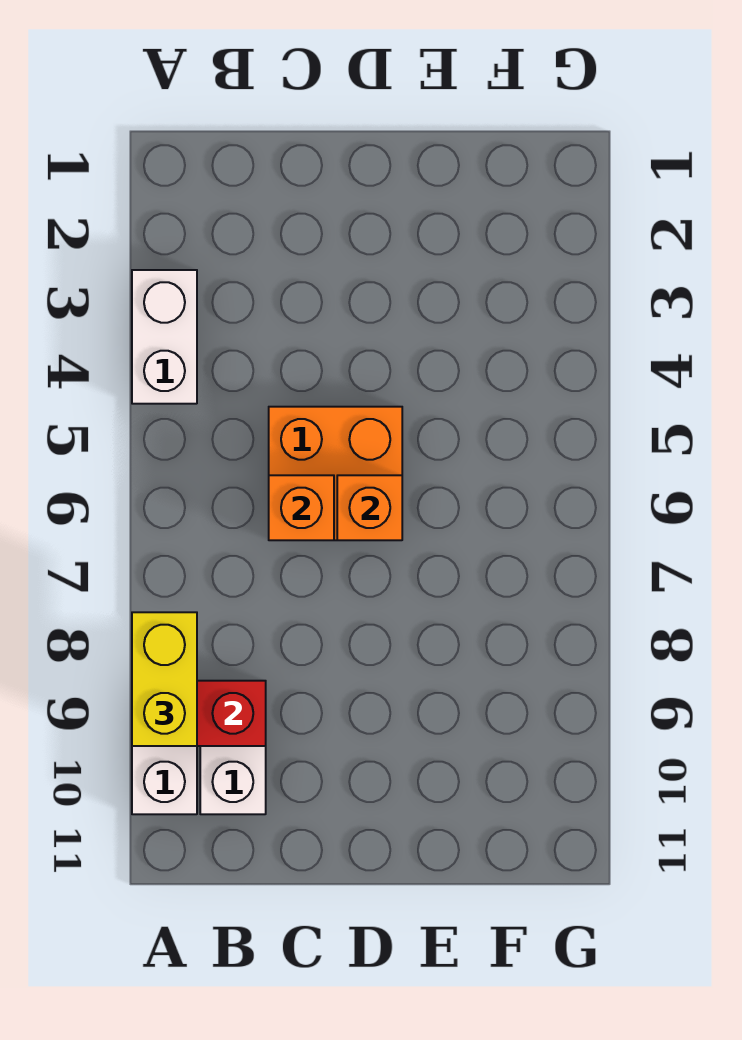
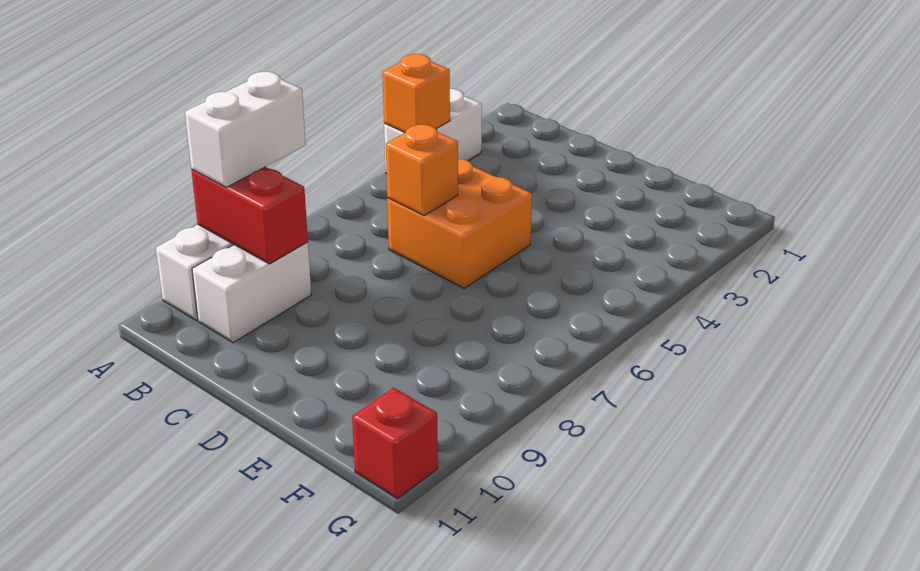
yellow 1x2 brick [132,612,197,746] -> white 1x2 brick [185,72,306,187]
orange 1x1 brick [337,475,402,540] -> orange 1x1 brick moved to [382,54,450,133]
none -> red 1x1 brick [352,388,438,499]

